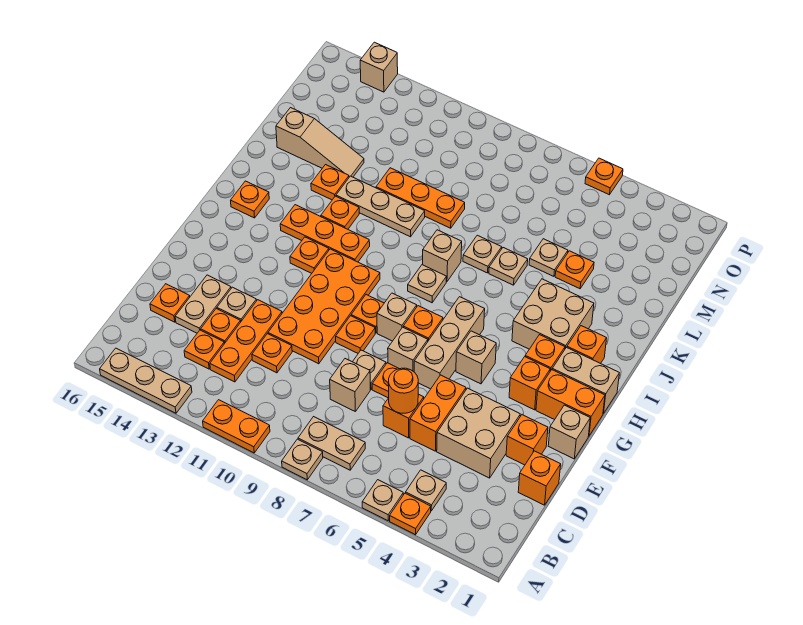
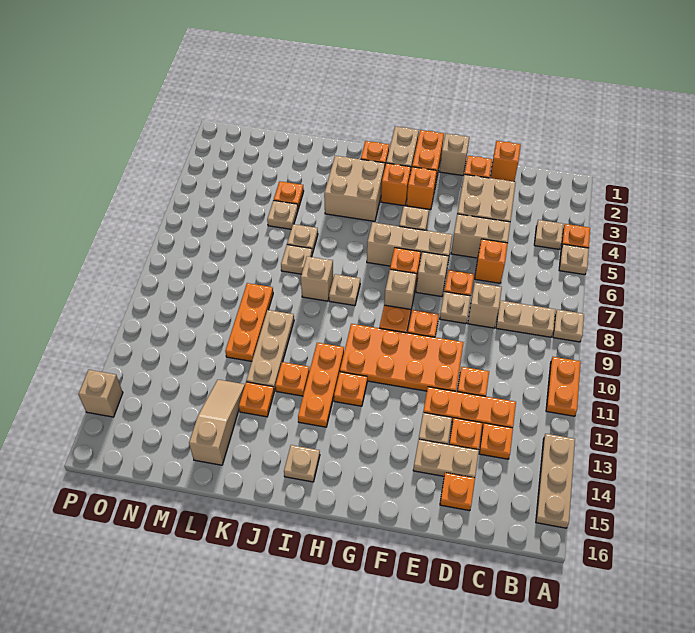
tan 1x2 plate [298,417,365,470] -> tan 1x2 plate turned to [496,301,555,337]
orange 1x2 brick [410,375,466,451] -> tan 1x2 brick [451,214,510,258]
orange 1x1 round brick [388,368,418,413] -> none
orange 1x1 plate [231,181,269,218] -> tan 1x1 plate [284,445,320,482]
orange 1x1 plate [585,158,623,195] -> none

